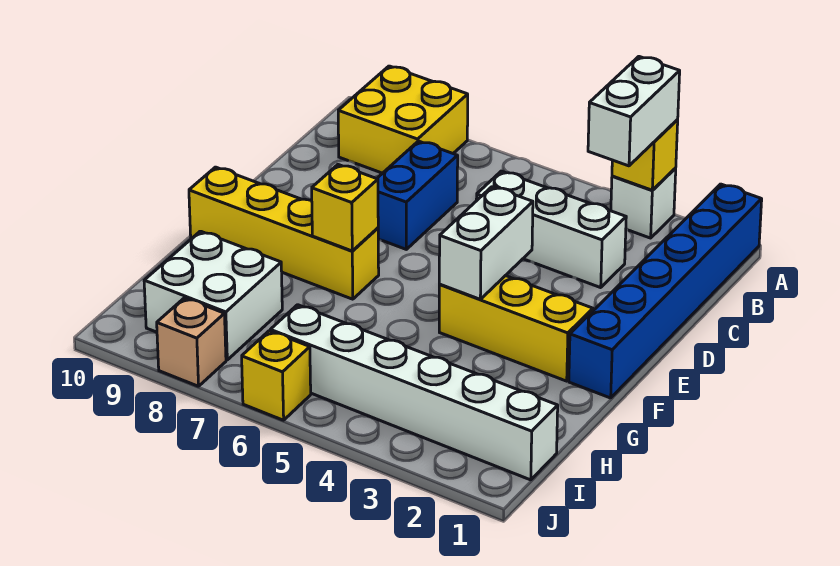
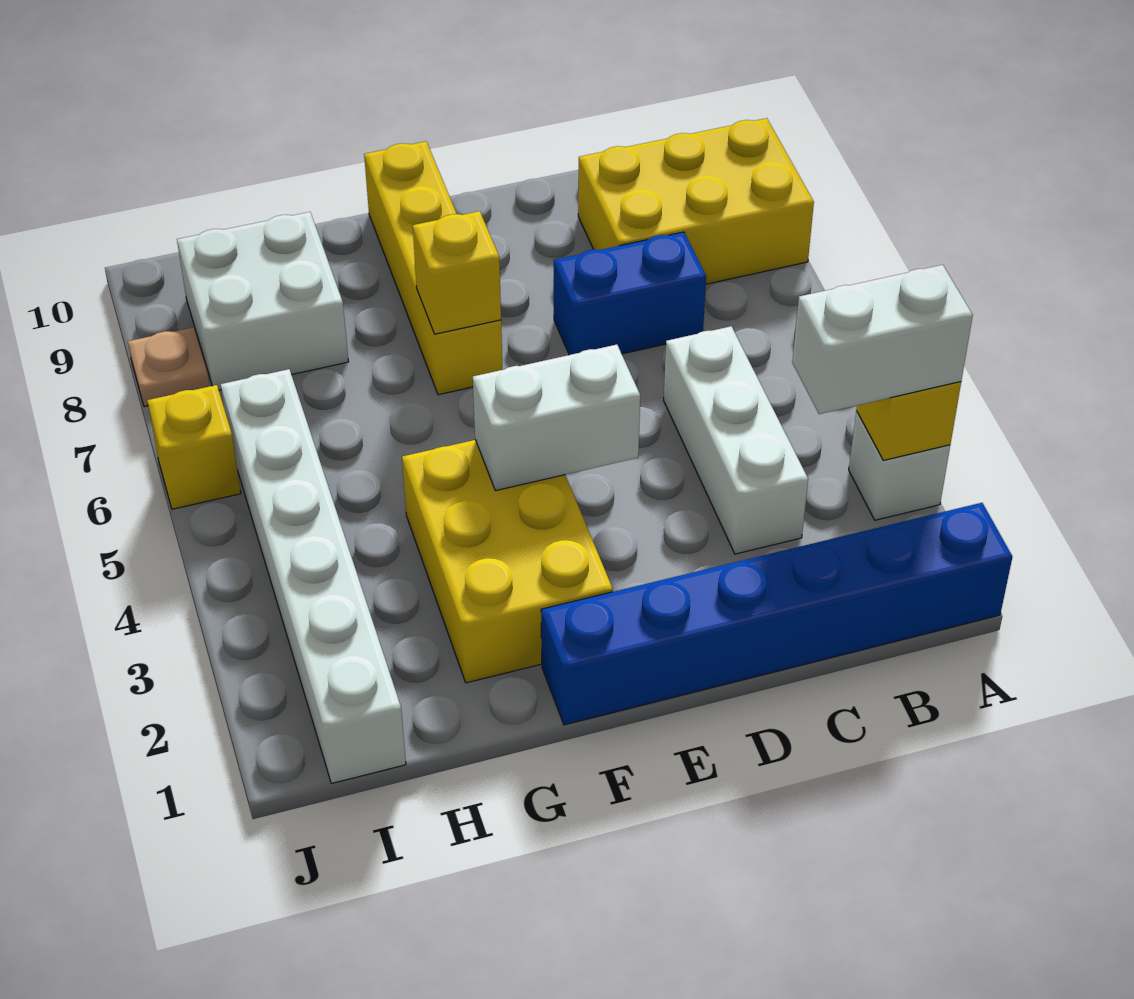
yellow 2x2 brick [338,66,468,173] -> yellow 2x3 brick [578,118,814,284]
yellow 1x3 brick [439,276,593,381] -> yellow 2x3 brick [402,440,613,683]
tan 1x1 brick [157,298,226,386] -> tan 1x1 plate [128,327,210,407]

